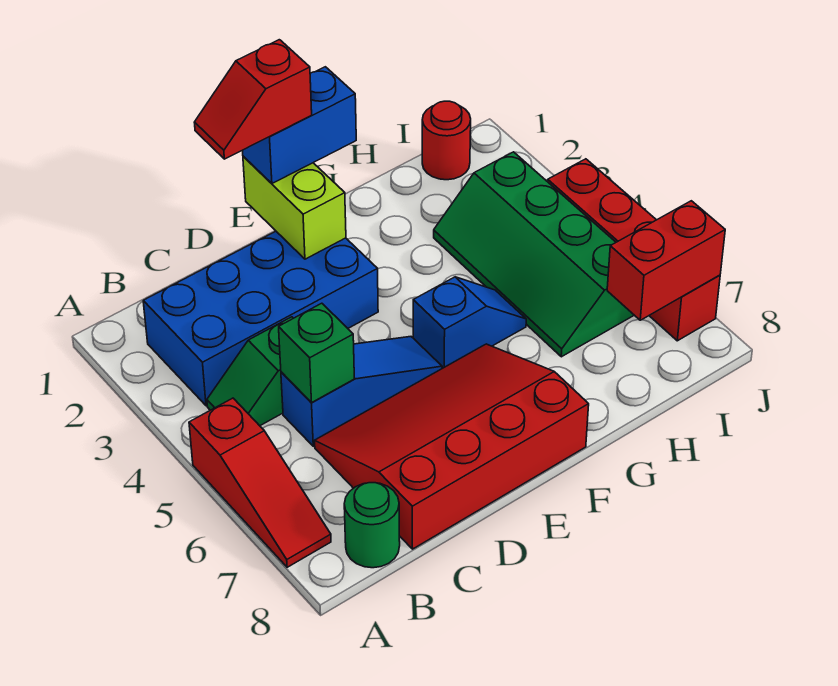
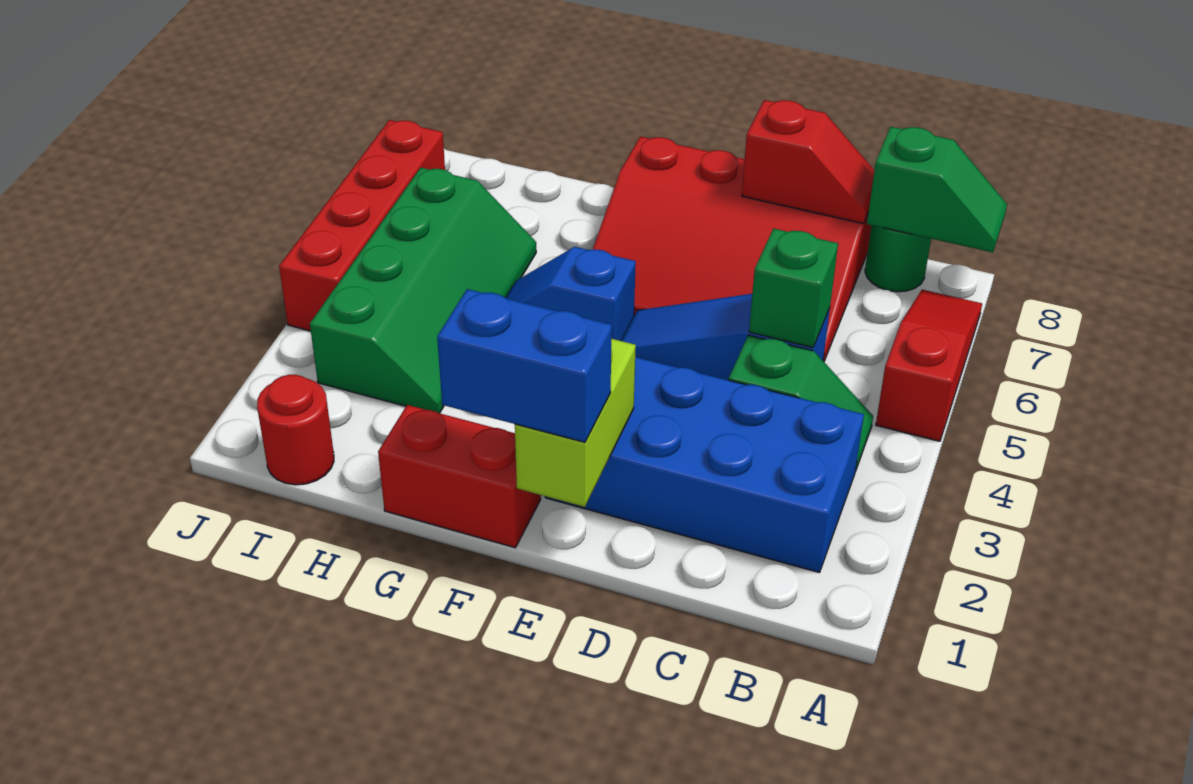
none -> green 1x2 slope [867,127,1007,252]
red 1x2 slope [194,40,312,159] -> red 1x2 slope moved to [742,100,874,223]
red 1x2 brick [607,201,725,320] -> red 1x2 brick moved to [378,405,541,548]

